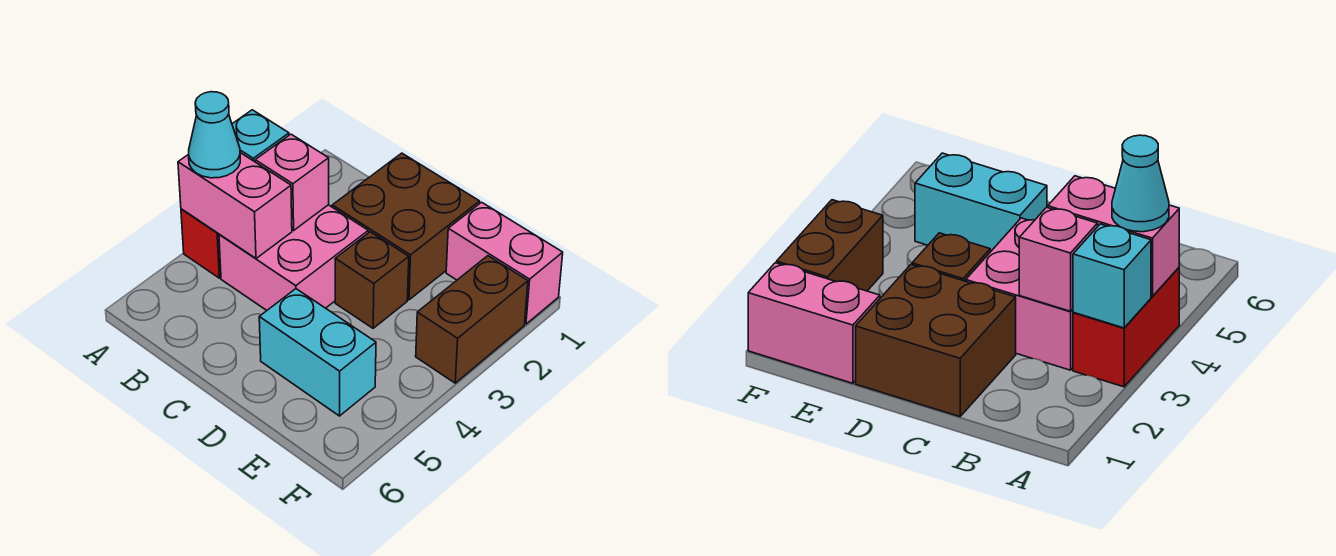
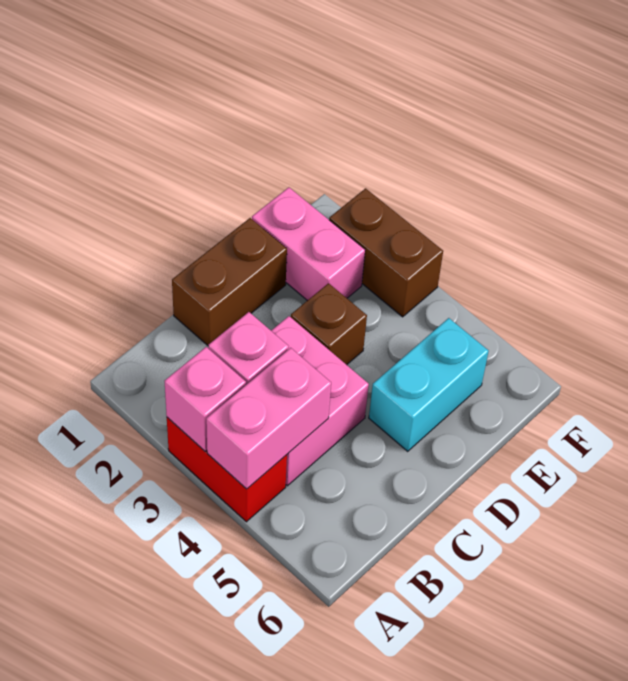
cyan 1x1 brick [232,110,289,162] -> pink 1x1 brick [165,347,246,451]
cyan 1x1 cone [189,92,240,178] -> none
brown 2x2 brick [332,153,480,300] -> brown 1x2 brick [172,218,287,346]
pink 1x2 brick [446,202,563,324] -> pink 1x2 brick turned to [252,187,365,301]

